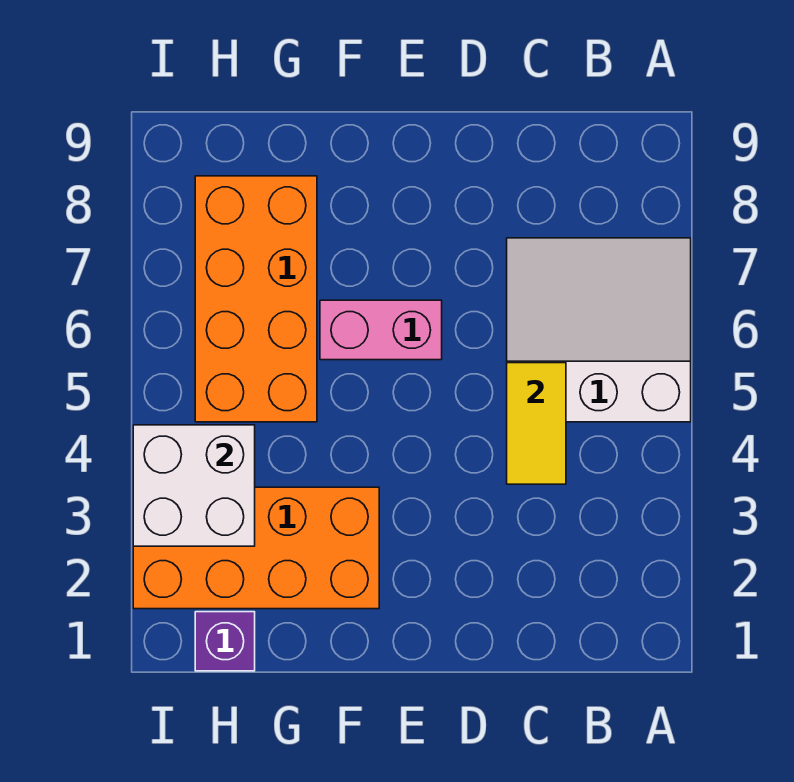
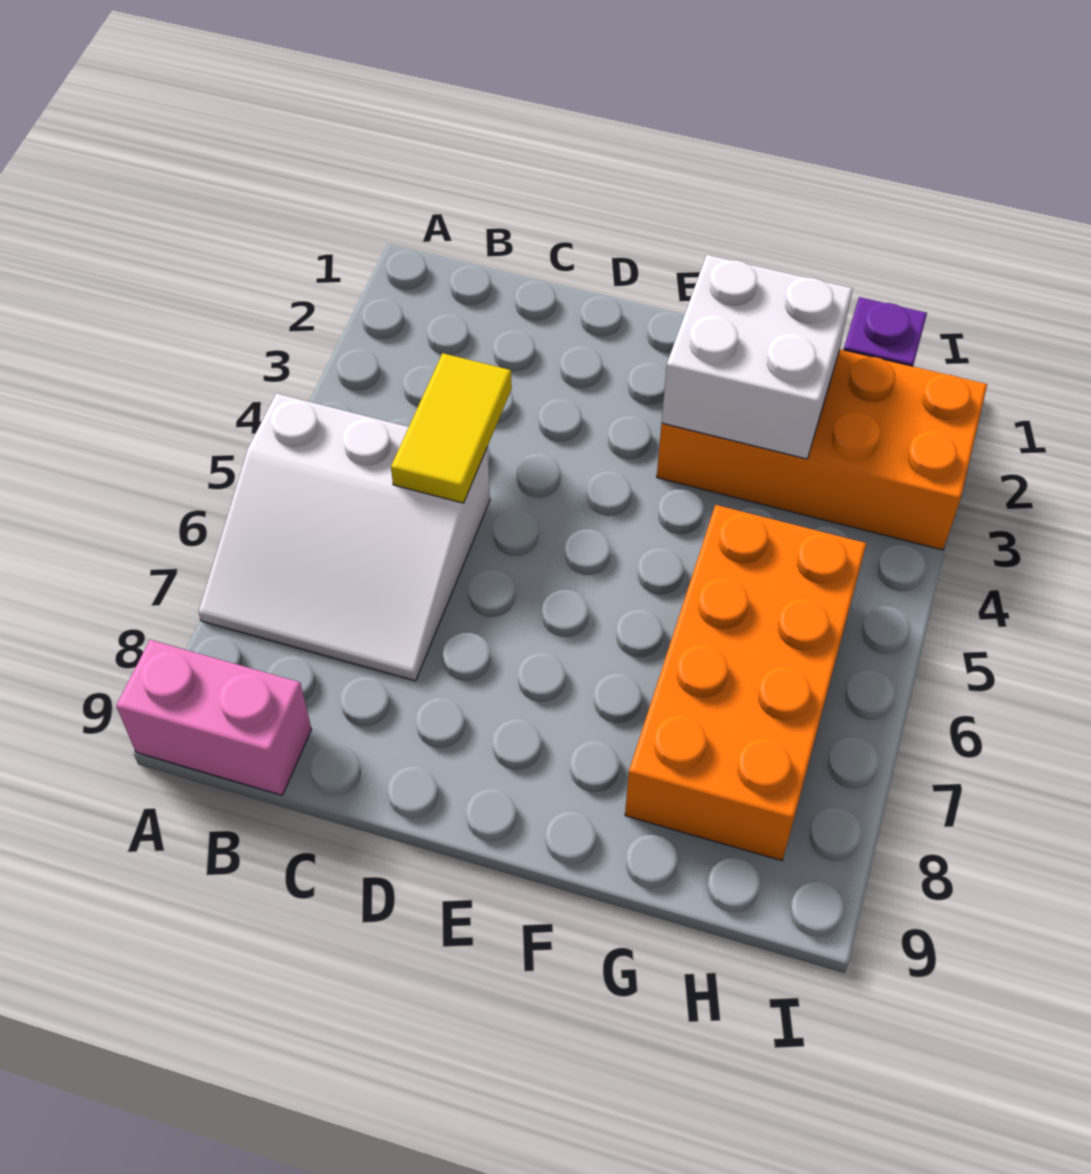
pink 1x2 brick [320,300,442,360] -> pink 1x2 brick moved to [116,640,311,795]
white 2x2 brick [133,425,255,546] -> white 2x2 brick moved to [662,255,853,459]

